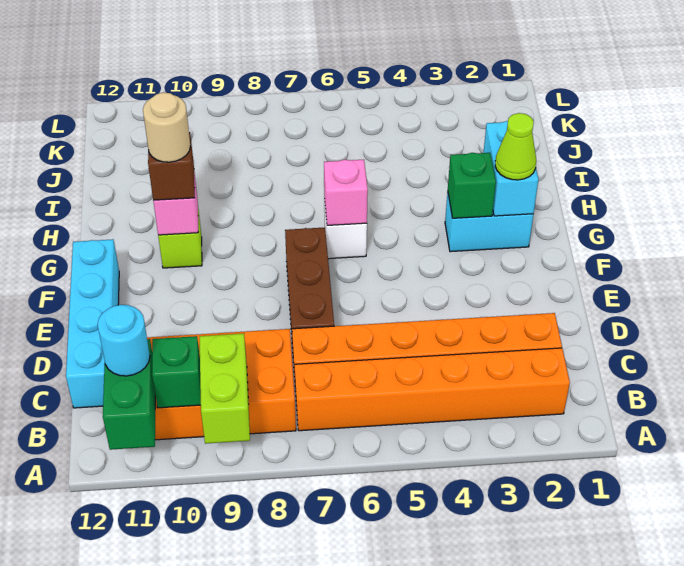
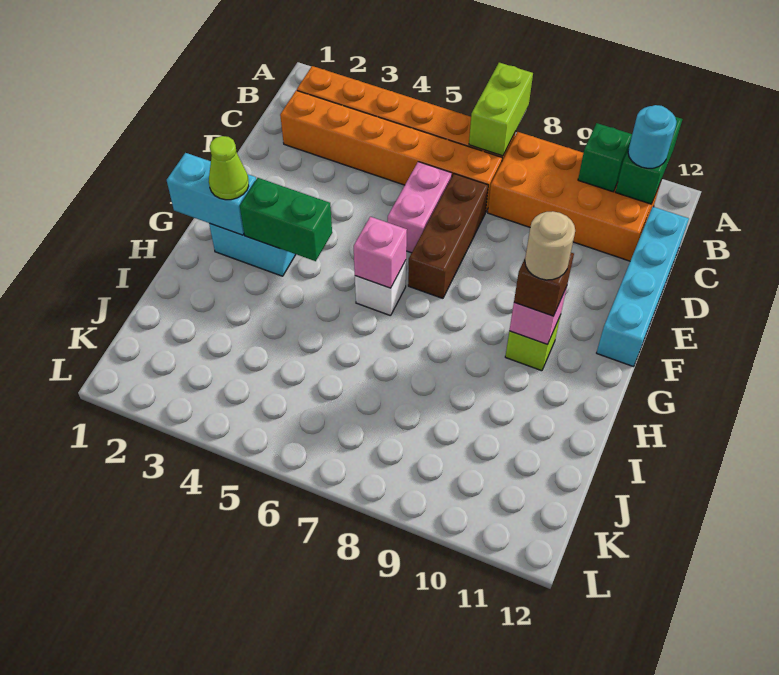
lime 1x2 brick [199,333,250,444] -> lime 1x2 brick moved to [469,63,533,156]
none -> pink 1x2 brick [388,162,452,253]
cyan 1x2 brick [484,121,538,216] -> cyan 1x2 brick turned to [167,153,256,235]
green 1x1 brick [448,153,496,218] -> green 1x2 brick [240,178,332,261]

